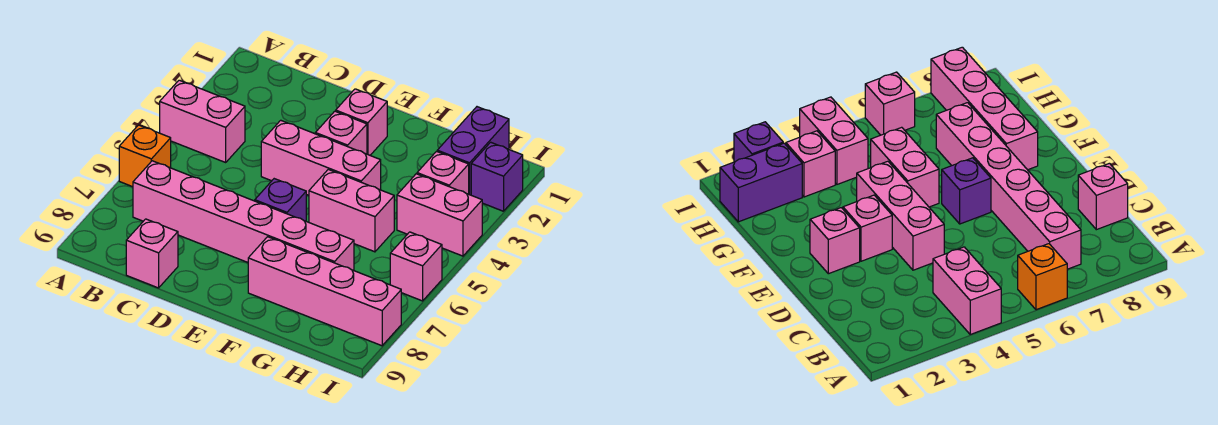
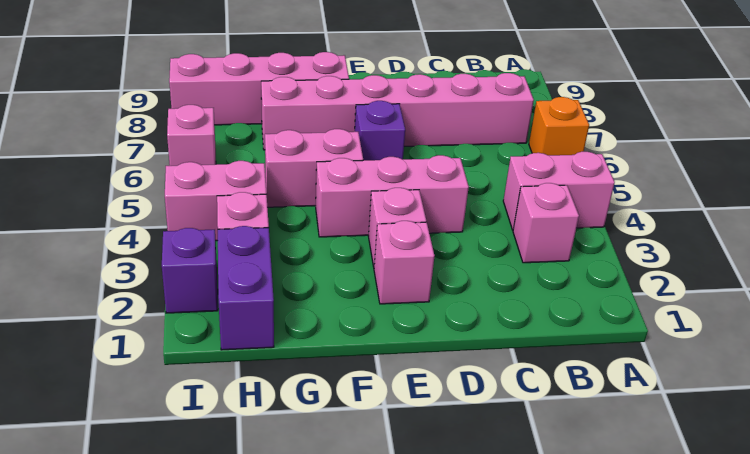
pink 1x1 brick [126,219,178,288] -> pink 1x1 brick moved to [513,183,579,263]

